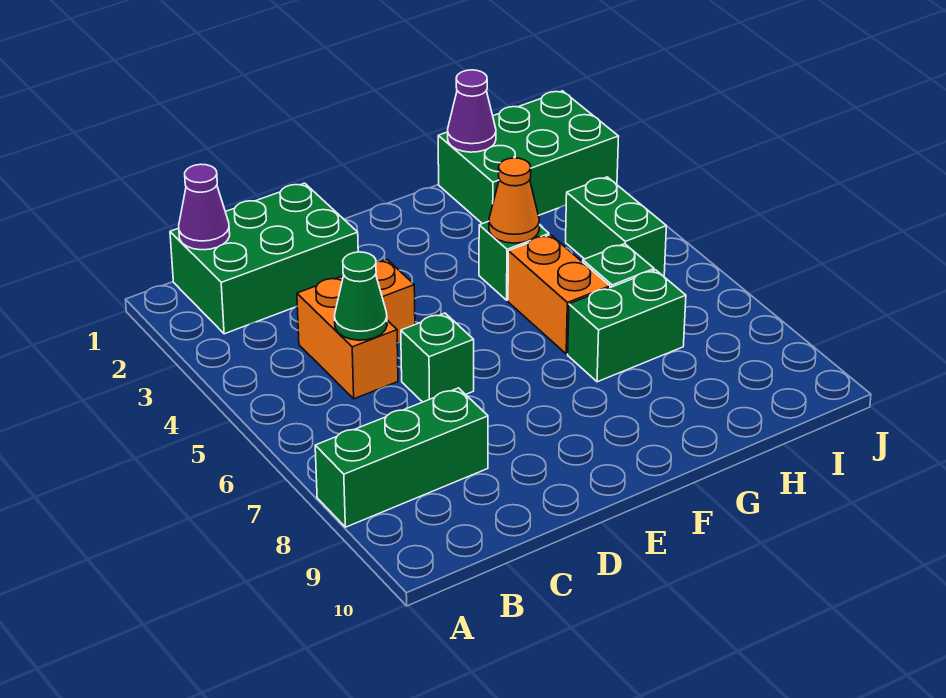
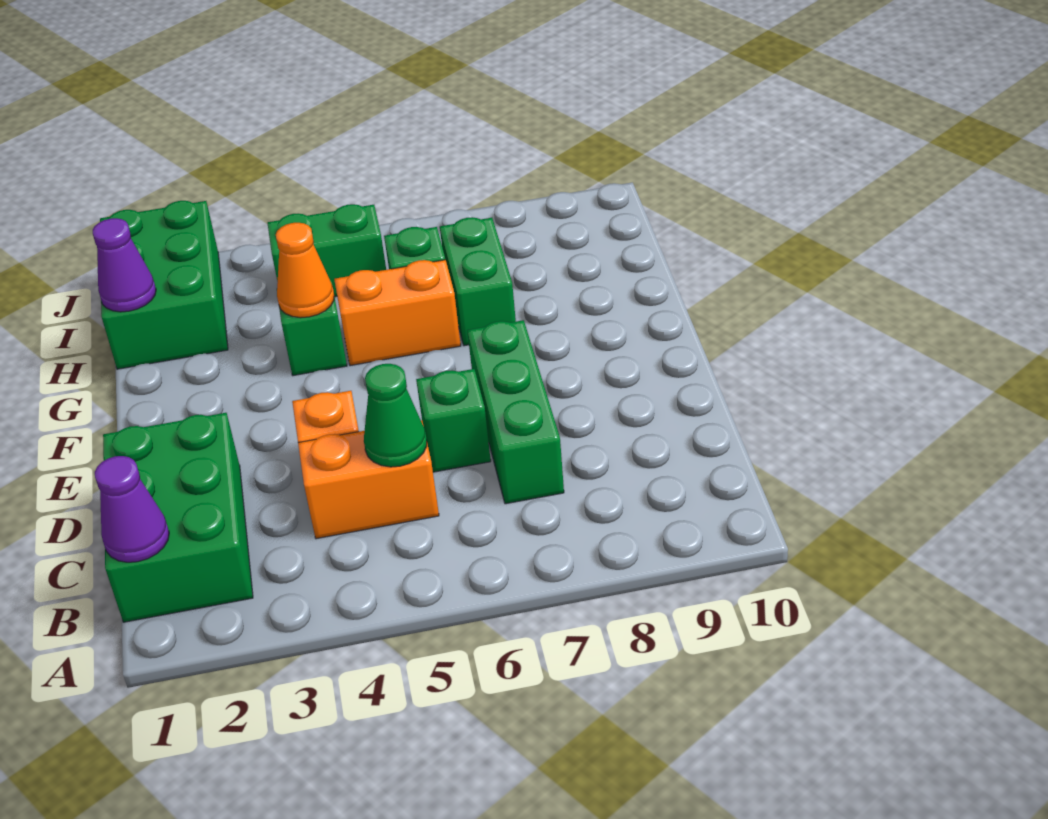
green 1x3 brick [315,388,488,527] -> green 1x3 brick moved to [467,320,564,504]

